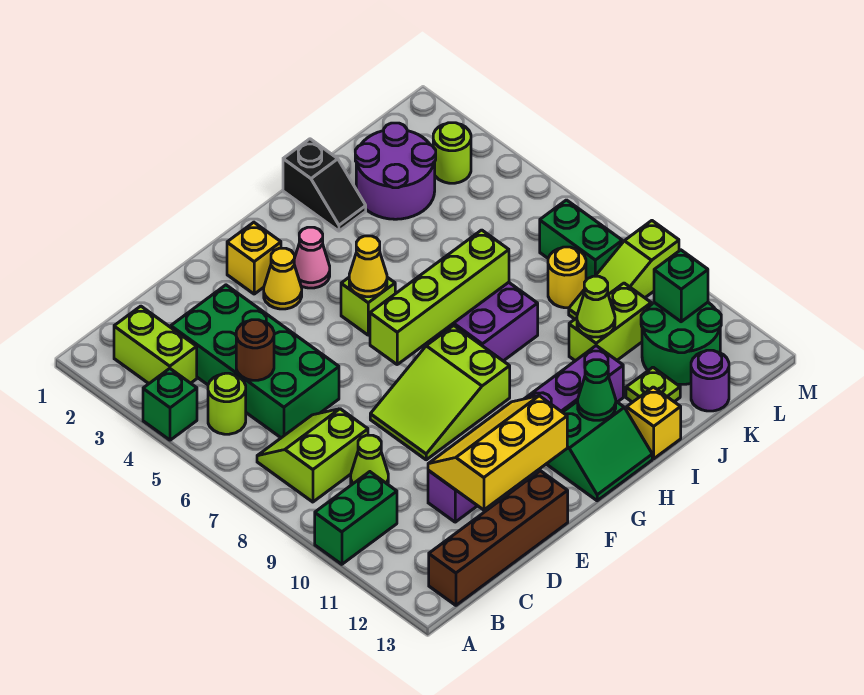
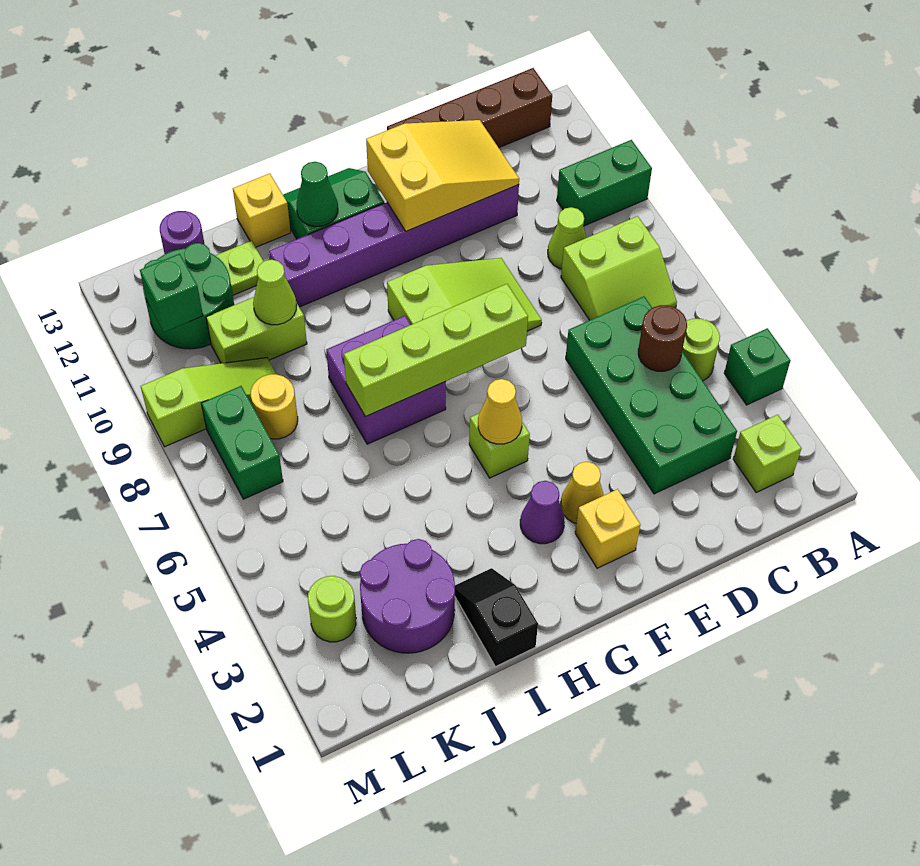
lime 1x2 brick [114,306,197,383] -> lime 1x1 brick [733,415,801,492]
yellow 2x3 slope [428,396,567,510] -> yellow 2x3 slope turned to [366,120,519,231]
pink 1x1 cone [294,227,330,288] -> purple 1x1 cone [520,481,565,544]

